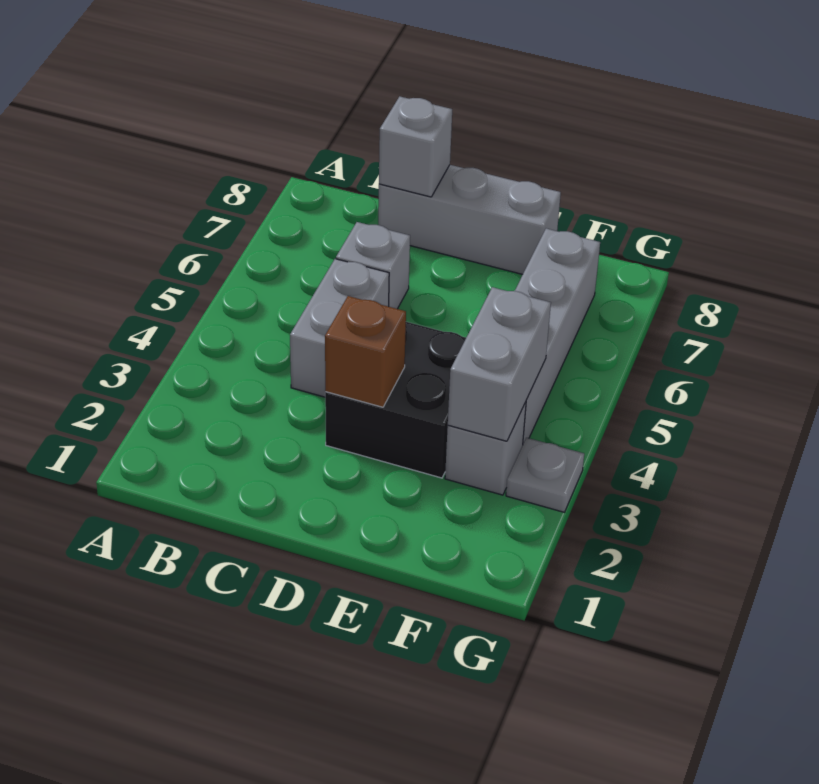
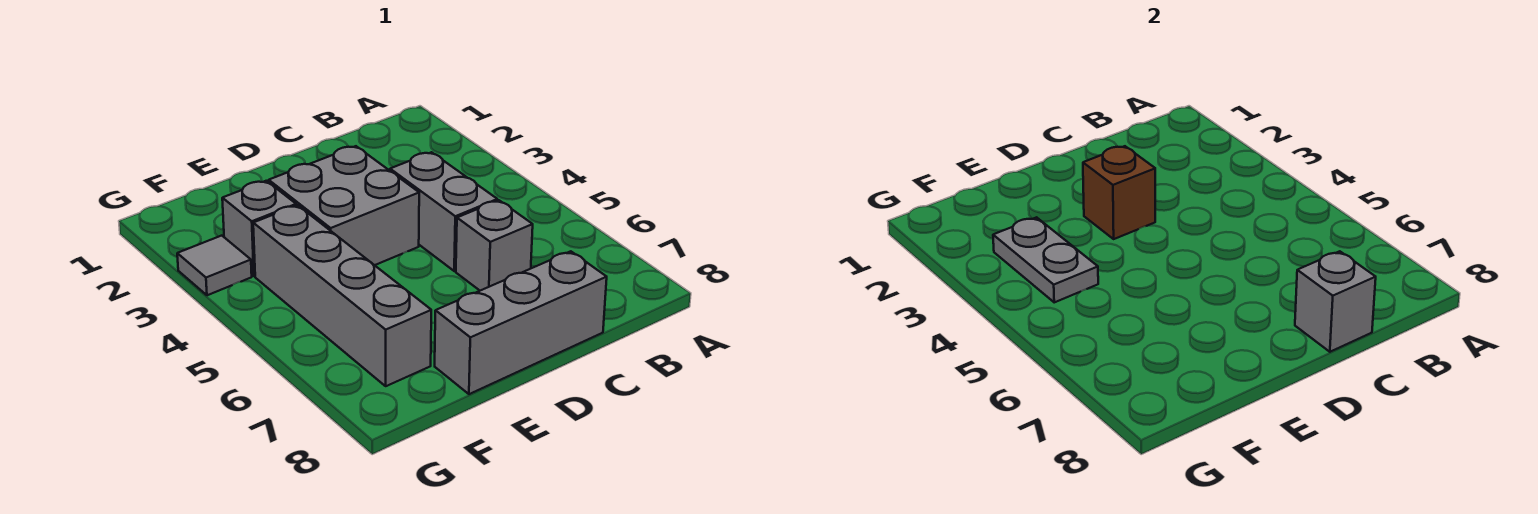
black 2x2 brick [325,322,466,478] -> grey 2x2 brick [269,146,419,265]
grey 1x2 brick [448,287,551,441] -> grey 1x2 plate [993,217,1098,302]
grey 1x1 plate [506,438,584,512] -> grey 1x1 tile [177,236,252,295]

